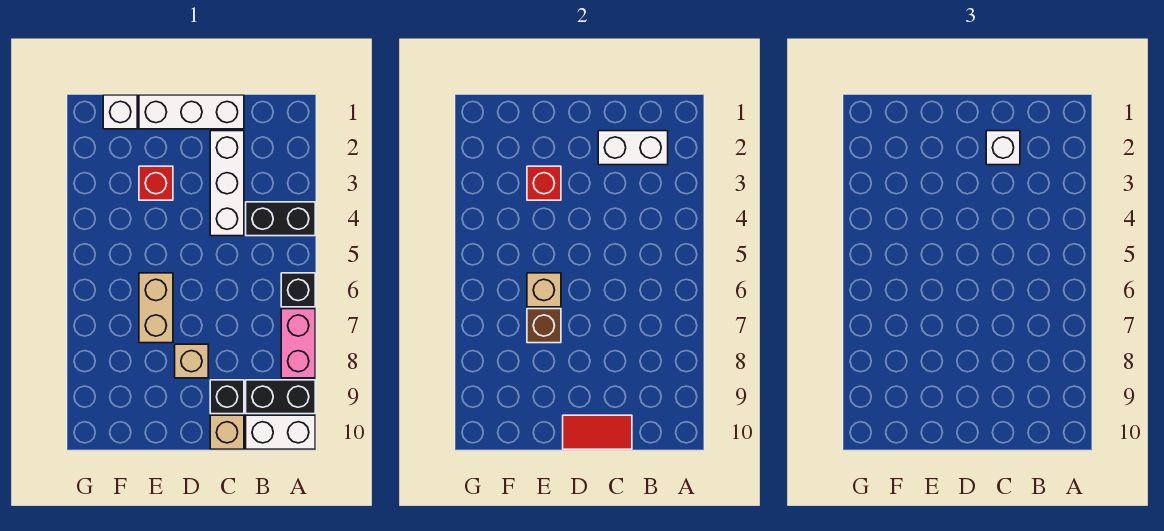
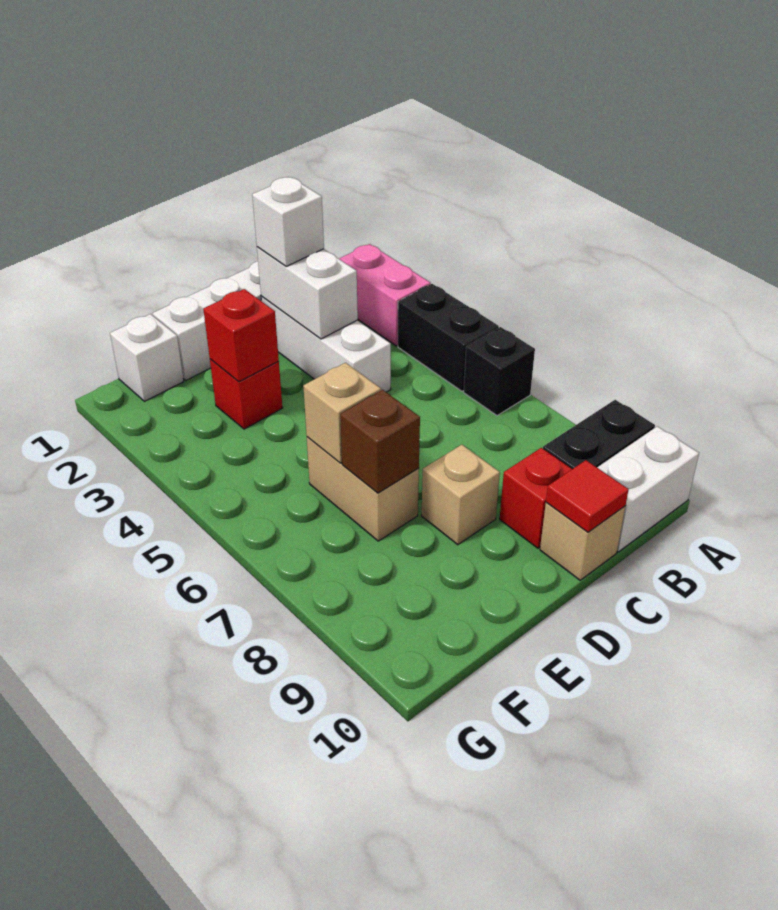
black 1x2 brick [246,202,315,236] -> black 1x2 brick turned to [398,284,499,391]
pink 1x2 brick [281,309,315,378] -> pink 1x2 brick moved to [339,244,431,346]
white 1x2 brick [598,131,668,165] -> white 1x2 brick turned to [257,247,358,339]
black 1x1 brick [210,380,244,414] -> red 1x1 brick [500,448,572,548]
red 1x2 tile [563,415,632,449] -> red 1x1 tile [546,460,629,532]

